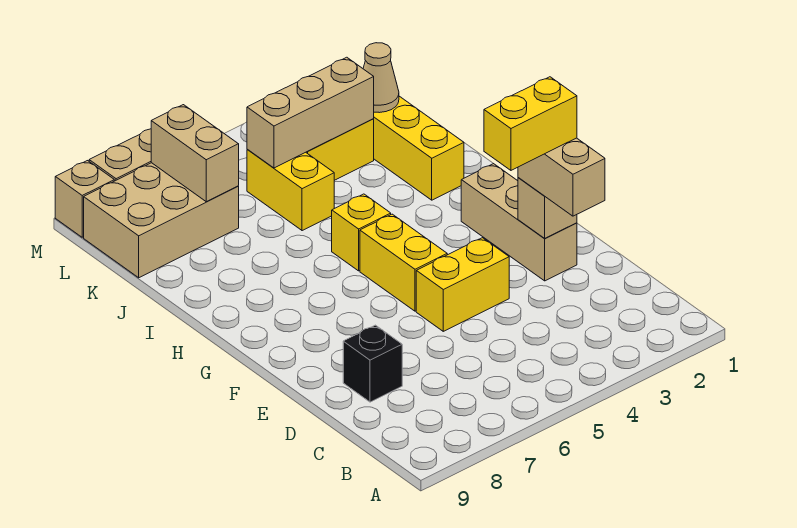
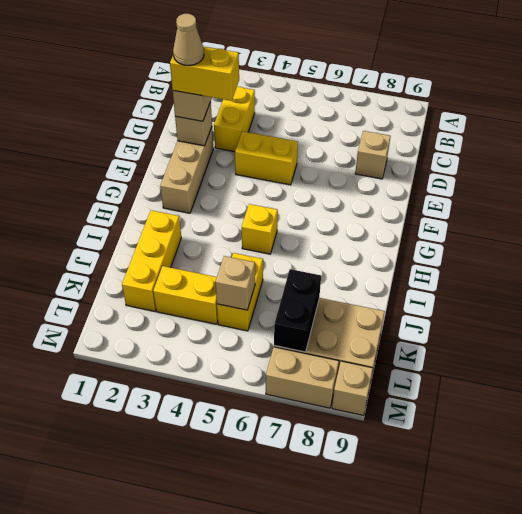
black 1x1 brick [343,325,402,402] -> tan 1x1 brick [355,131,390,179]
yellow 1x2 brick [360,214,447,311] -> yellow 1x2 brick moved to [214,87,255,152]
tan 1x1 cone [363,43,399,113] -> tan 1x1 cone moved to [173,14,204,66]
tan 1x3 brick [247,57,374,168] -> tan 1x1 brick [215,256,255,310]
tan 1x2 brick [151,105,239,202] -> black 1x2 brick [274,269,321,352]

